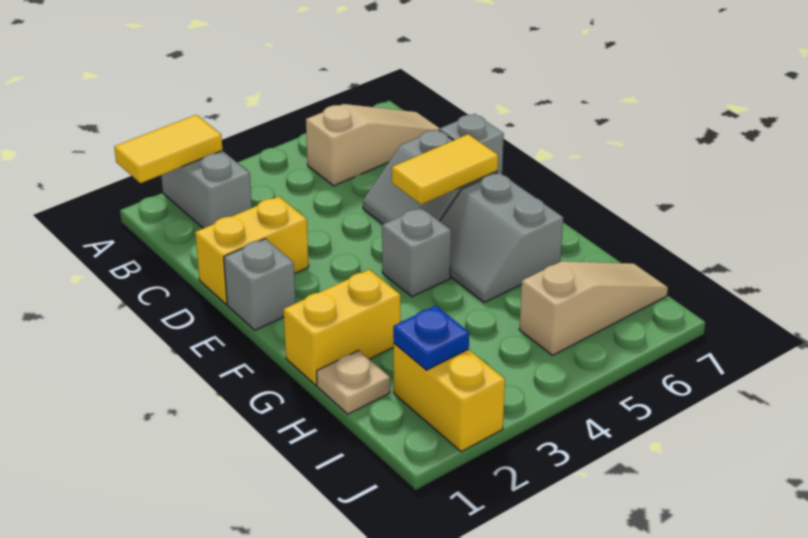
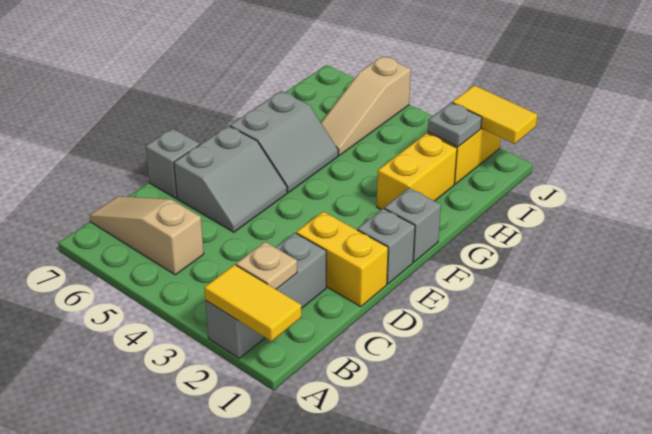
grey 1x2 brick [161,151,252,228] -> grey 1x3 brick [205,233,326,358]
yellow 1x2 tile [392,134,498,205] -> yellow 1x2 tile moved to [452,85,537,144]
grey 1x1 brick [382,207,451,297] -> grey 1x1 brick moved to [384,188,441,262]
yellow 1x2 brick [284,270,400,385] -> yellow 1x2 brick turned to [377,133,457,209]
tan 1x1 plate [317,350,390,414] -> tan 1x1 plate moved to [236,242,297,289]
blue 1x1 plate [393,306,469,370] -> grey 1x1 plate [428,103,482,147]
tan 1x3 slope [519,261,668,355] -> tan 1x3 slope turned to [321,56,411,155]

